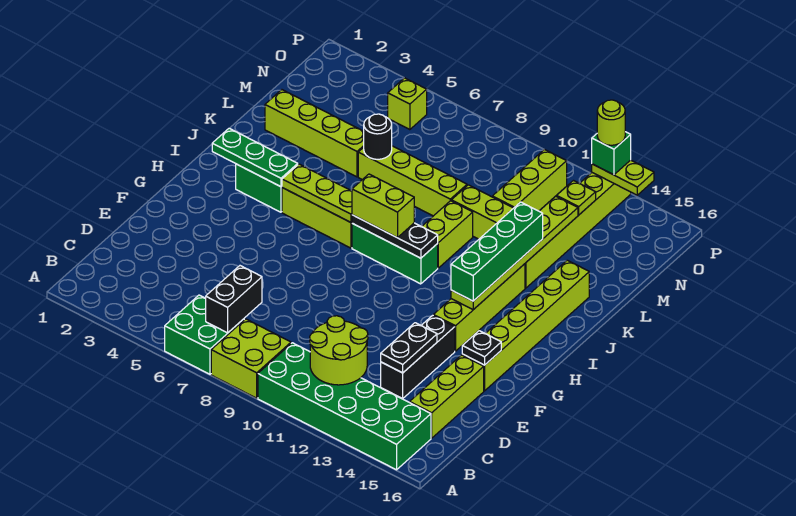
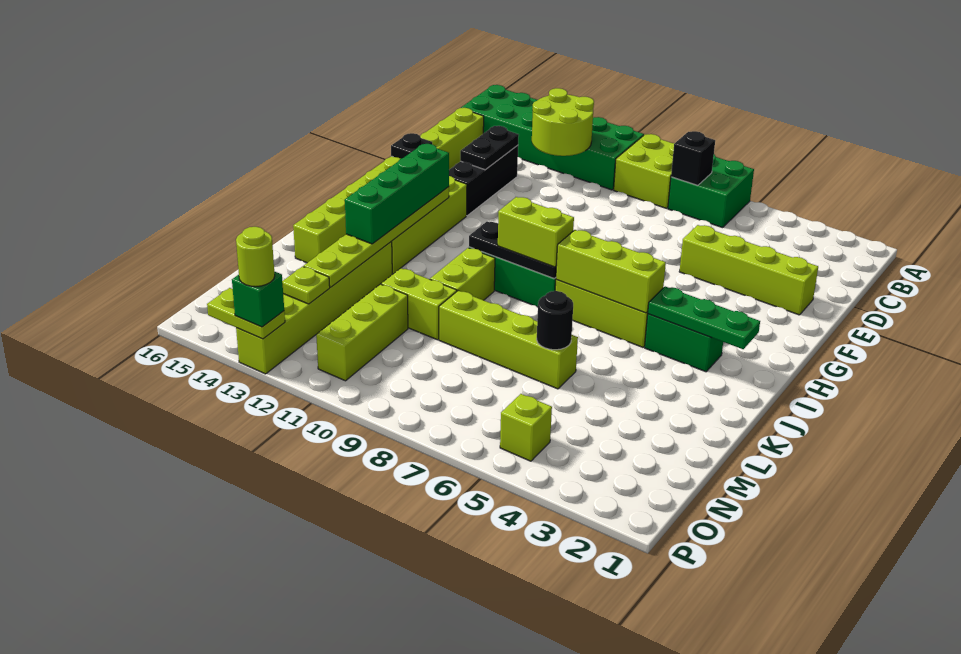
black 1x2 brick [206,266,262,333] -> black 1x1 brick [671,131,715,186]
lime 1x3 plate [282,164,352,222] -> lime 1x3 brick [556,230,666,313]
lime 1x4 brick [265,90,364,177] -> lime 1x4 brick moved to [679,225,818,315]

